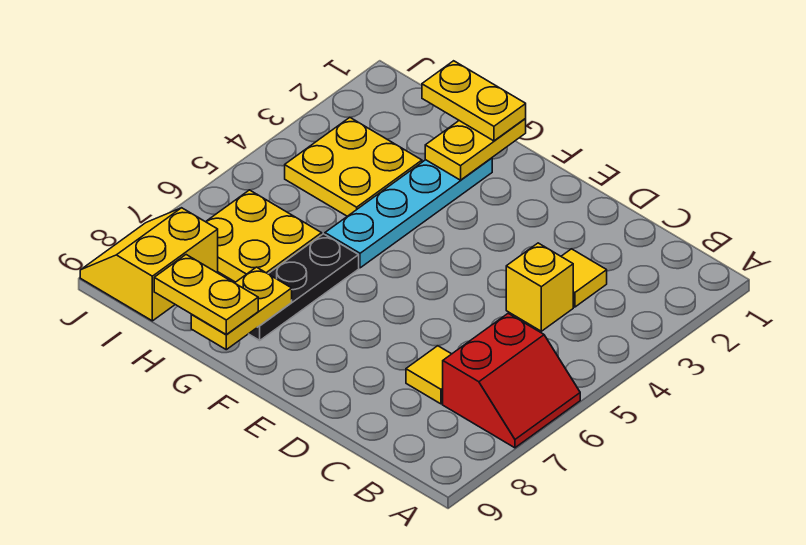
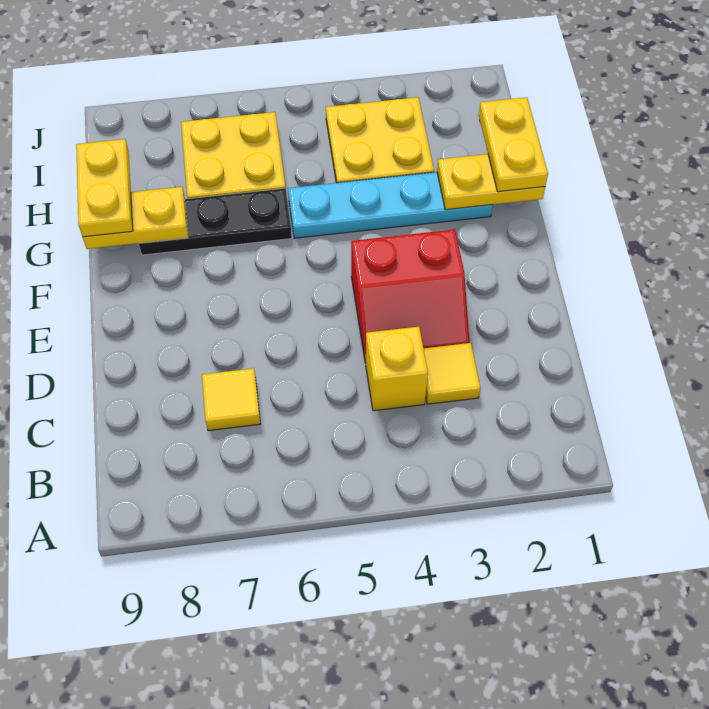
red 2x2 slope [443,313,580,448] -> red 2x2 slope moved to [351,229,470,363]
yellow 2x2 slope [80,208,218,321] -> none

